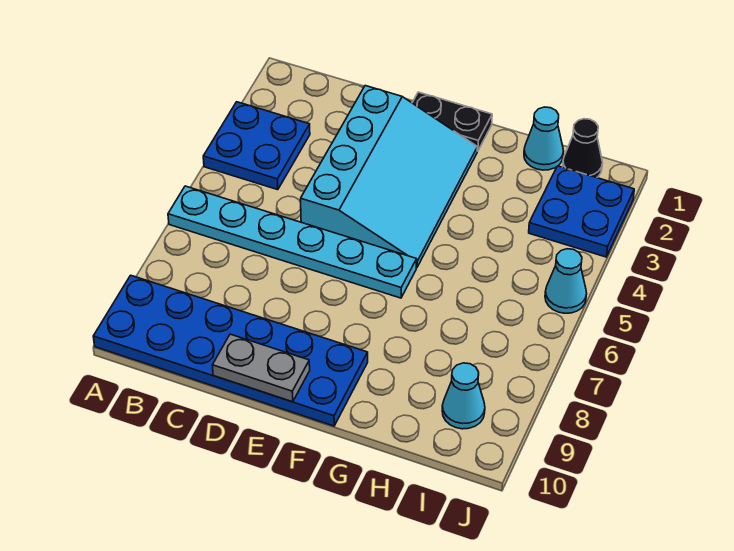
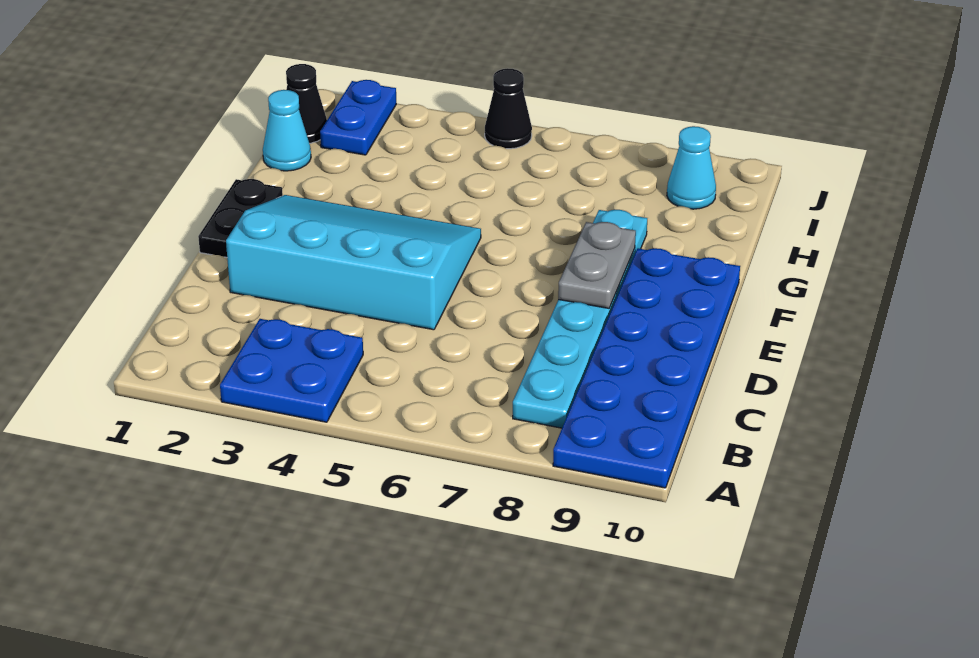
cyan 1x6 plate [168,186,417,298] -> cyan 1x6 plate moved to [513,210,647,428]
grey 1x2 plate [212,334,310,402] -> grey 1x2 plate moved to [558,222,636,308]
blue 2x2 plate [529,166,634,257] -> blue 1x2 plate [320,80,396,155]
cyan 1x1 cone [545,249,587,313] -> black 1x1 cone [485,68,532,149]

